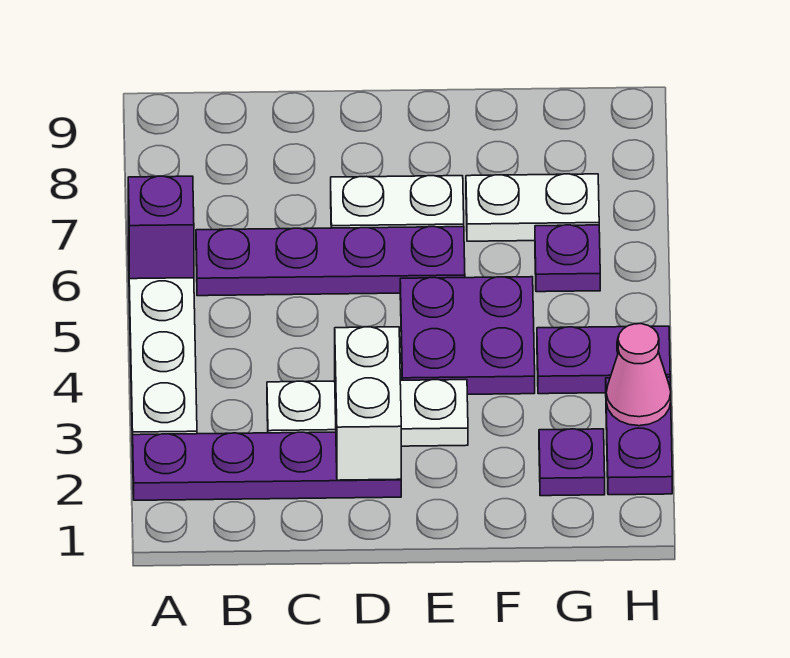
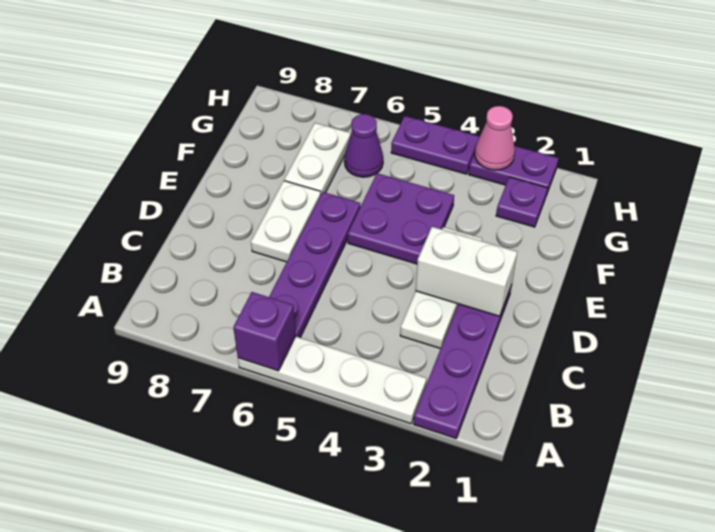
purple 1x2 plate [537,326,670,394] -> purple 1x2 plate turned to [391,116,479,174]
purple 1x1 plate [535,225,600,292] -> purple 1x1 cone [344,114,383,177]

